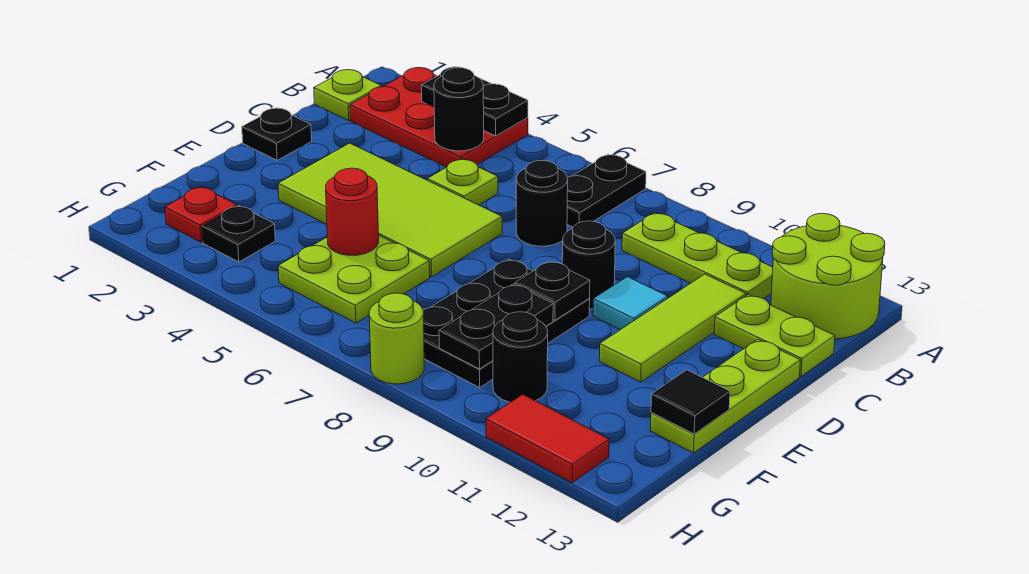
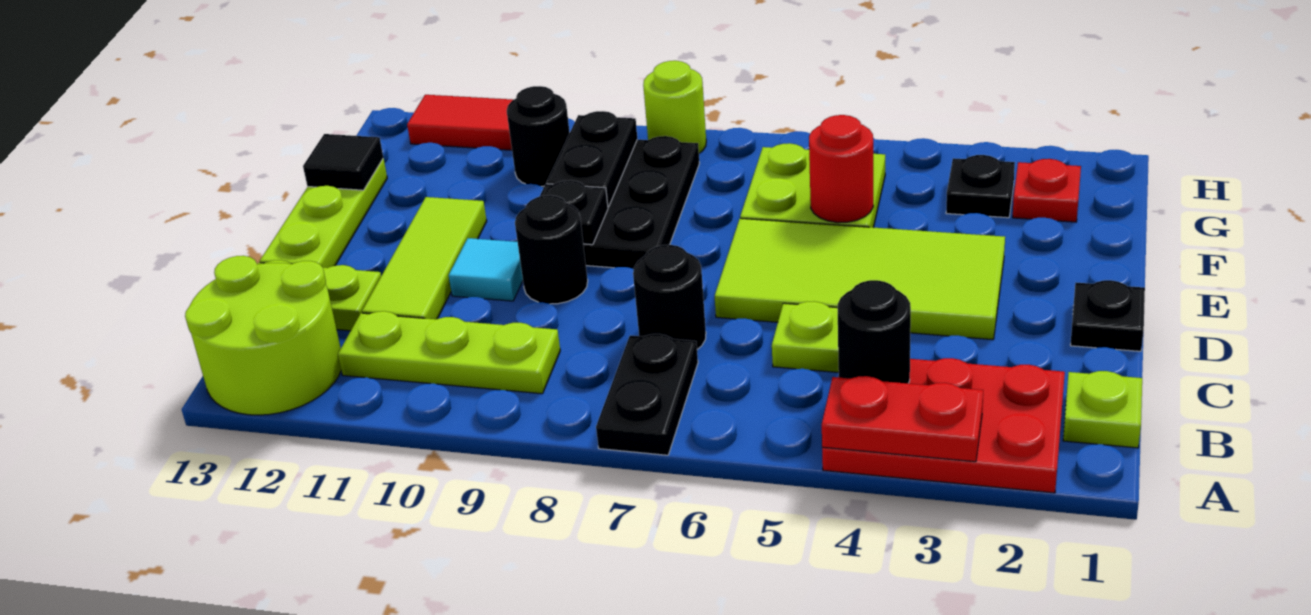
black 1x2 plate [422,67,528,136] -> red 1x2 plate [822,376,983,462]

